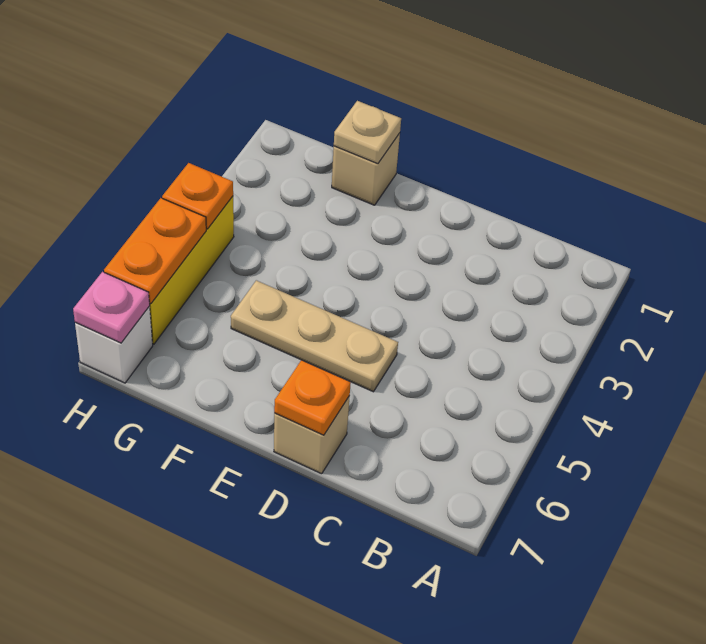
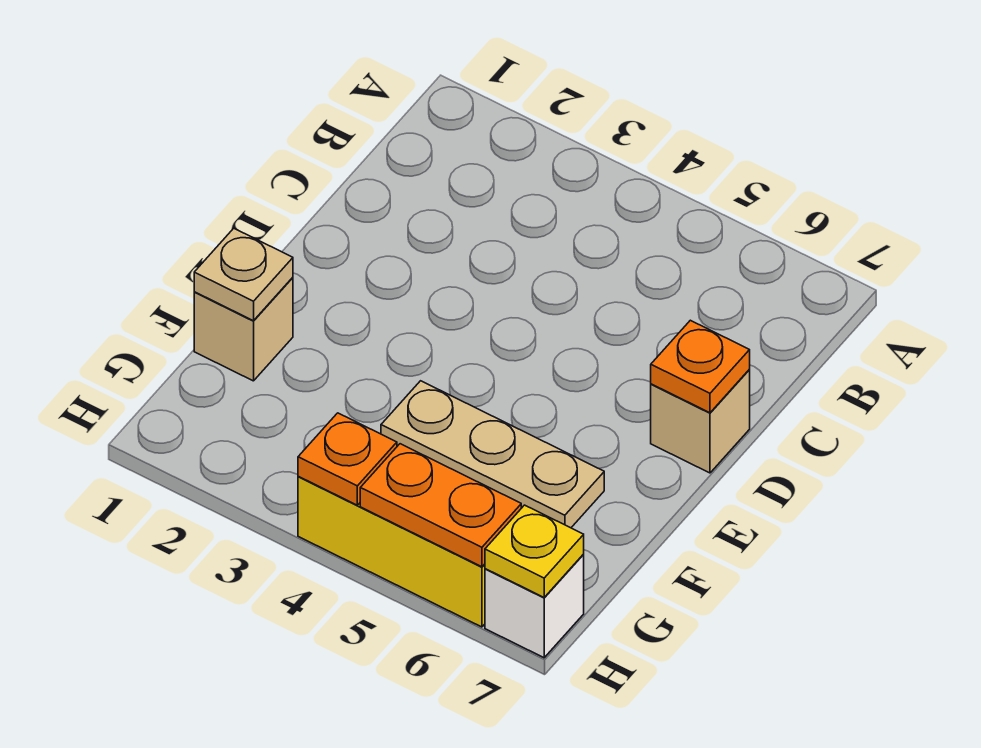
tan 1x3 plate [231,280,398,392] -> tan 1x3 plate turned to [381,381,604,528]
pink 1x1 plate [73,272,150,343] -> yellow 1x1 plate [485,505,584,597]

